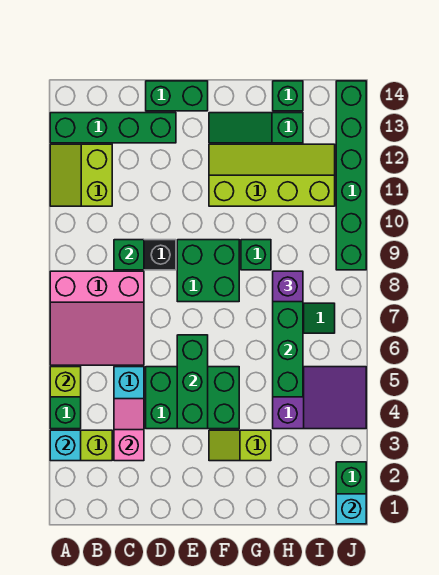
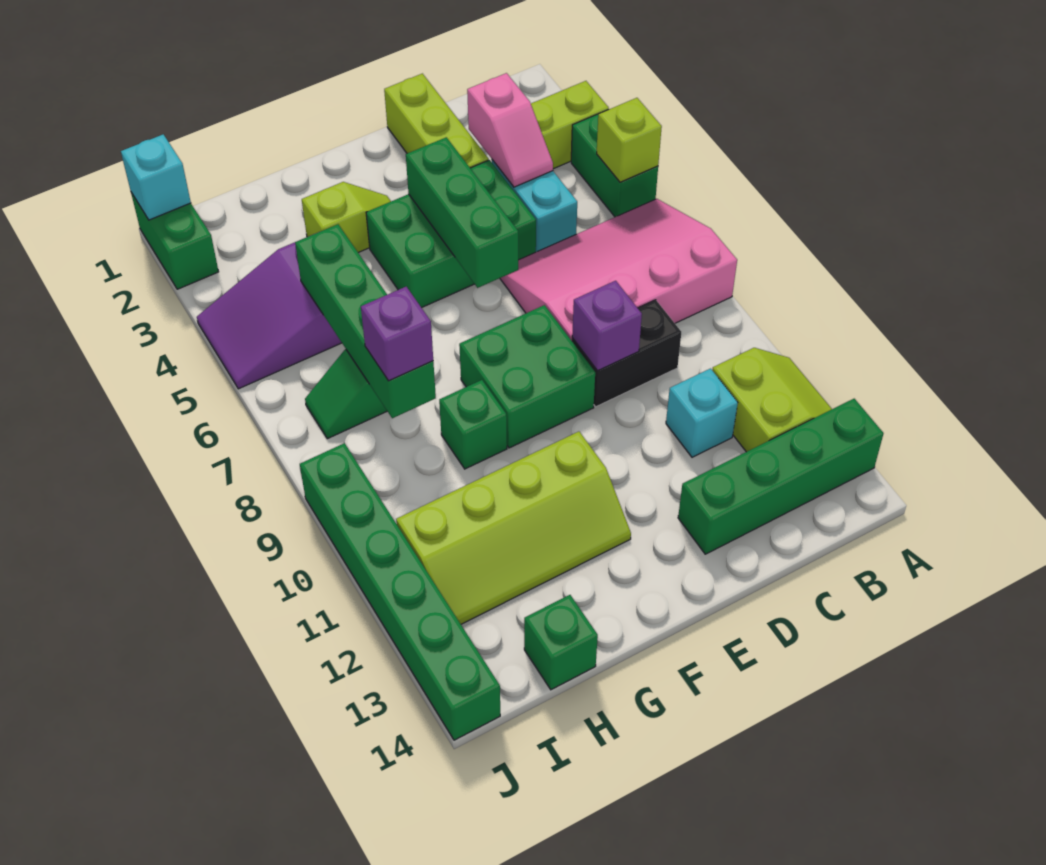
cyan 1x1 brick [50,430,81,461] -> cyan 1x1 brick moved to [666,369,738,457]
pink 3x3 slope [50,271,144,365] -> pink 3x4 slope [500,199,737,341]
green 1x1 brick [114,240,144,270] -> none
none -> lime 1x3 brick [384,74,489,168]
none -> purple 1x1 brick [572,281,642,371]
green 1x2 brick [146,81,208,111] -> none
green 1x3 slope [209,113,303,143] -> none

